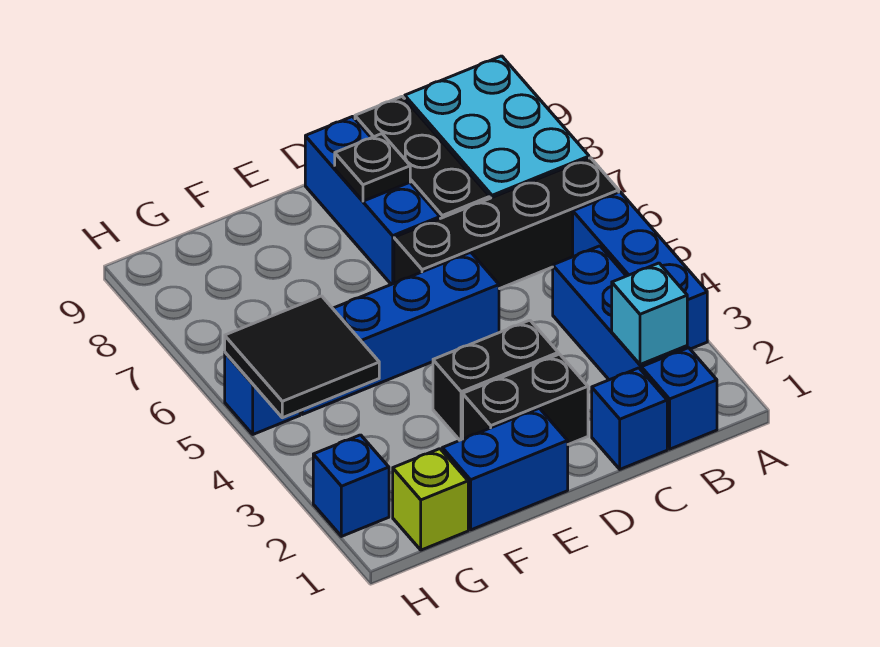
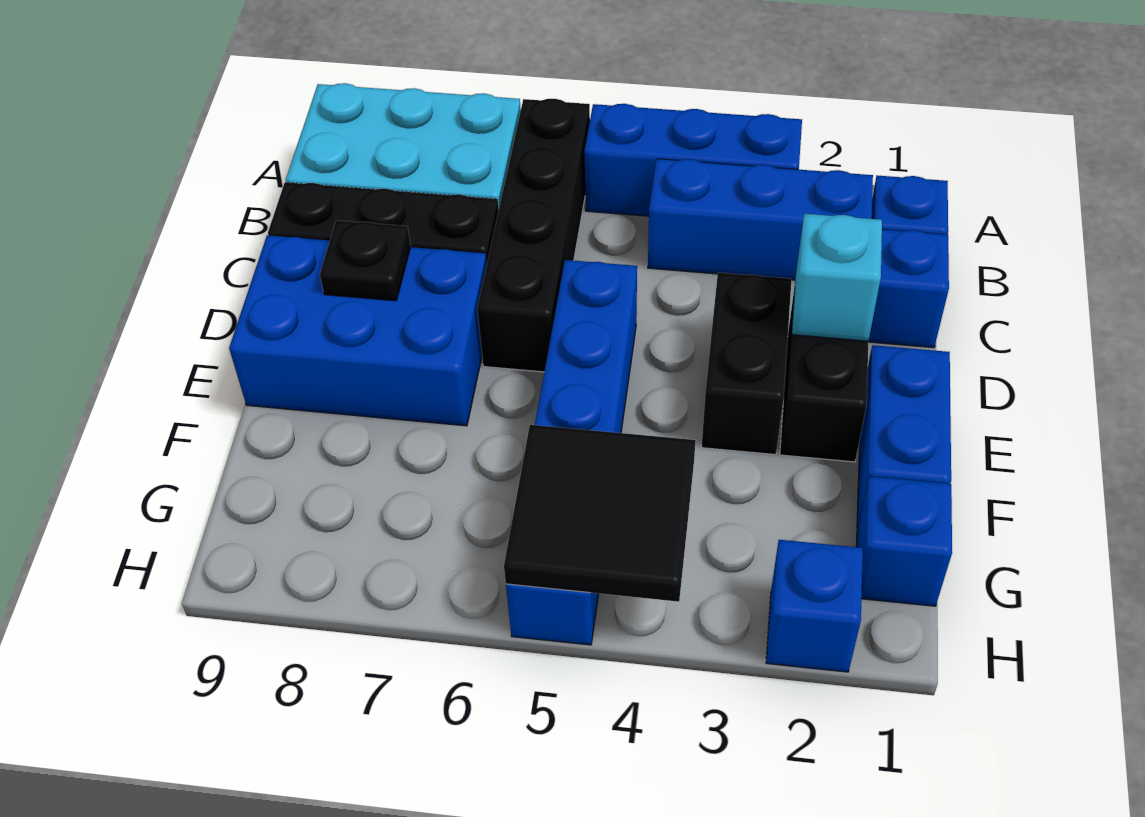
cyan 1x1 brick [612,263,687,364] -> cyan 1x1 brick moved to [792,214,882,341]
blue 1x3 brick [305,117,440,284] -> blue 2x3 brick [229,235,487,426]
lime 1x1 brick [393,449,468,550] -> blue 1x1 brick [856,476,952,606]

